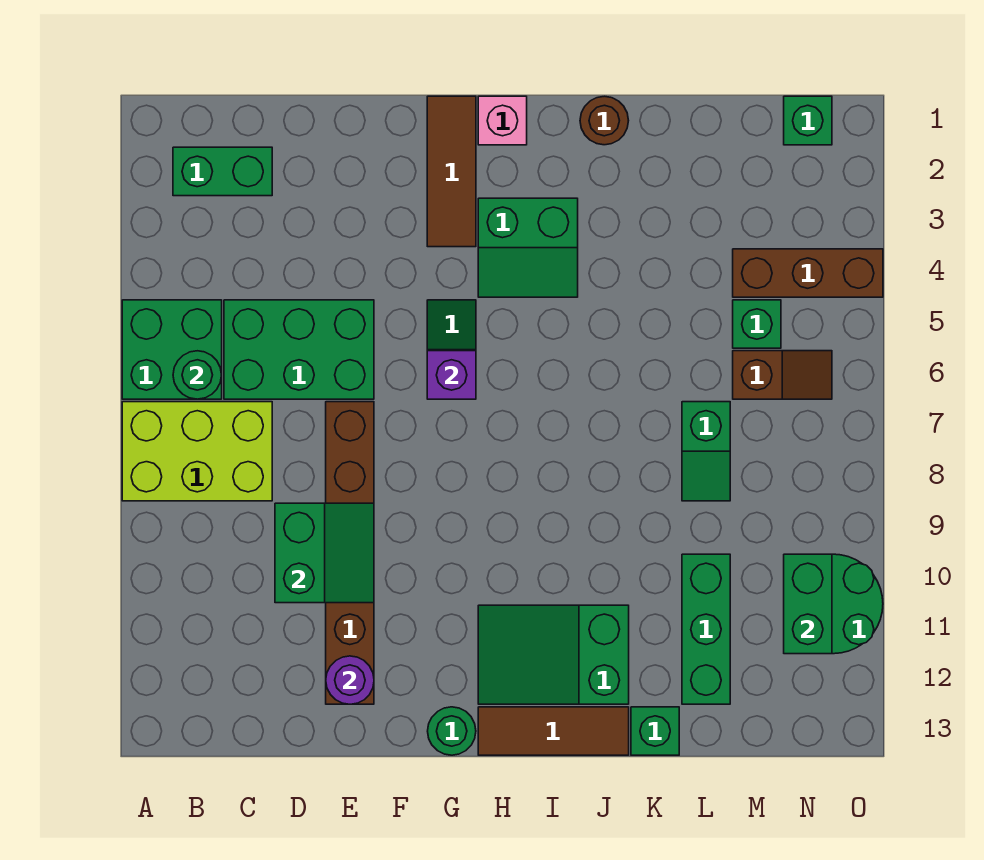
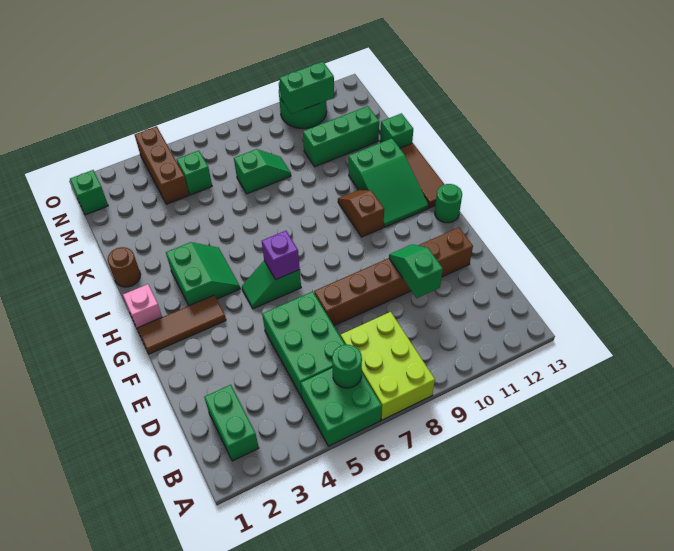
green 2x2 slope [275,503,374,603] -> green 1x2 slope [389,244,443,298]
purple 1x1 round brick [326,656,374,704] -> none
brown 1x2 slope [733,351,832,399] -> brown 1x2 slope moved to [338,190,384,237]

